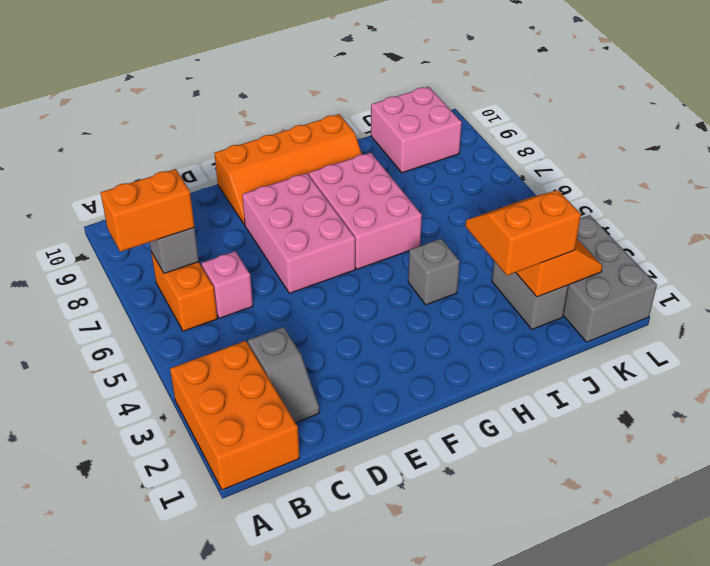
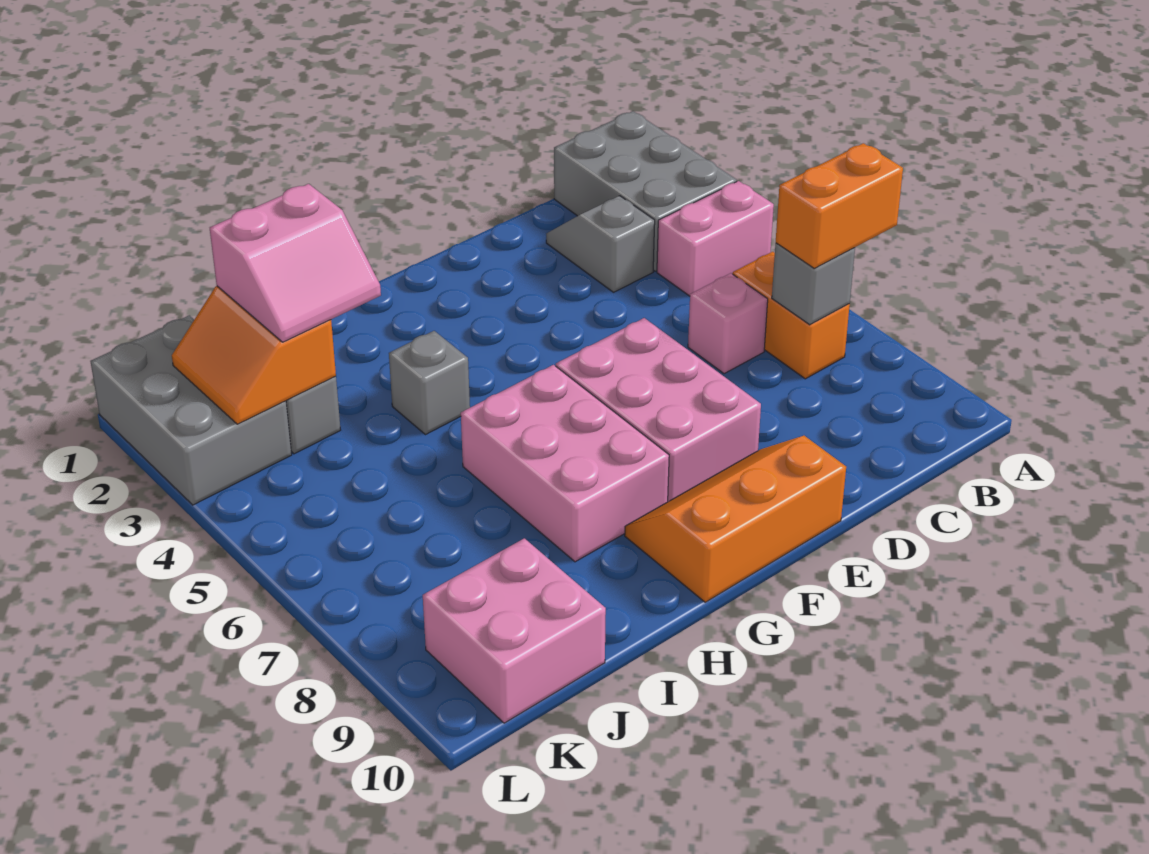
orange 2x3 brick [170,341,299,490] -> grey 2x3 brick [554,111,737,271]
none -> pink 1x2 brick [657,181,774,296]
orange 2x4 slope [214,114,362,225] -> orange 2x3 slope [625,436,846,602]
orange 2x2 slope [465,190,581,275] -> pink 2x2 slope [210,184,381,342]

